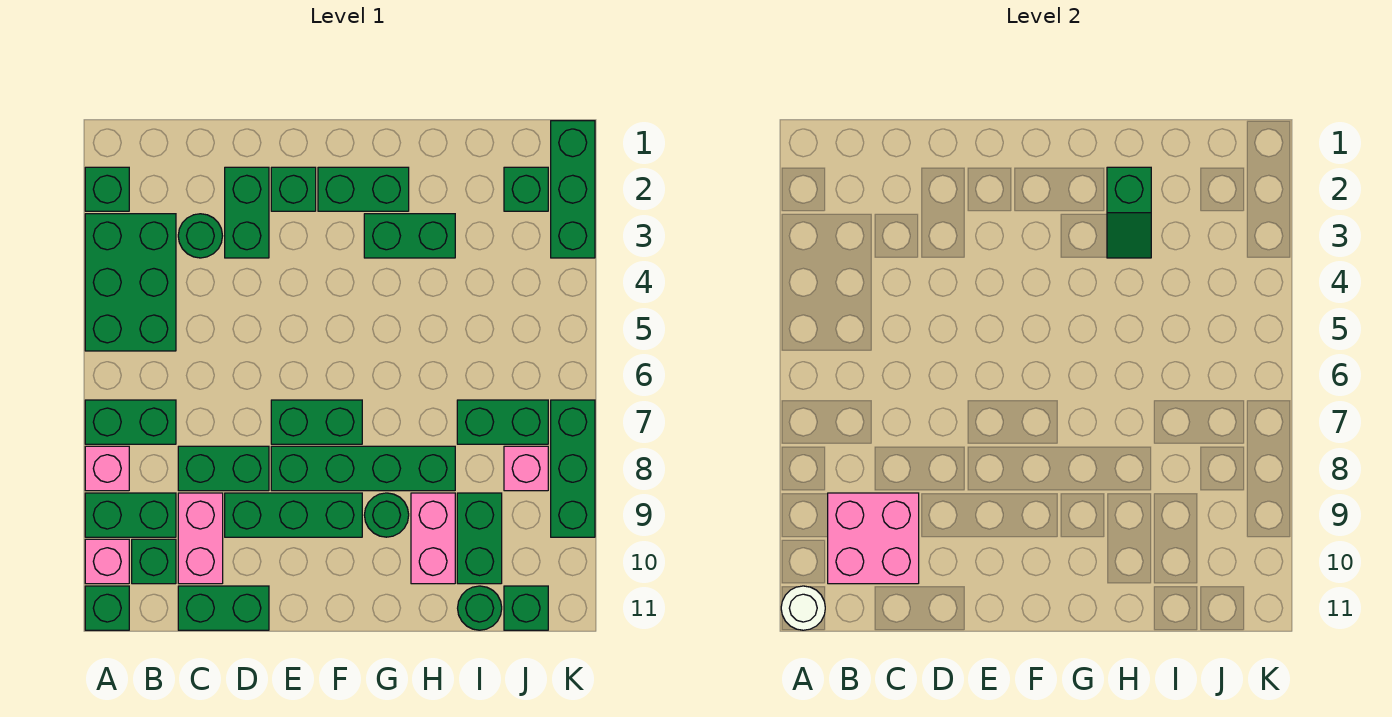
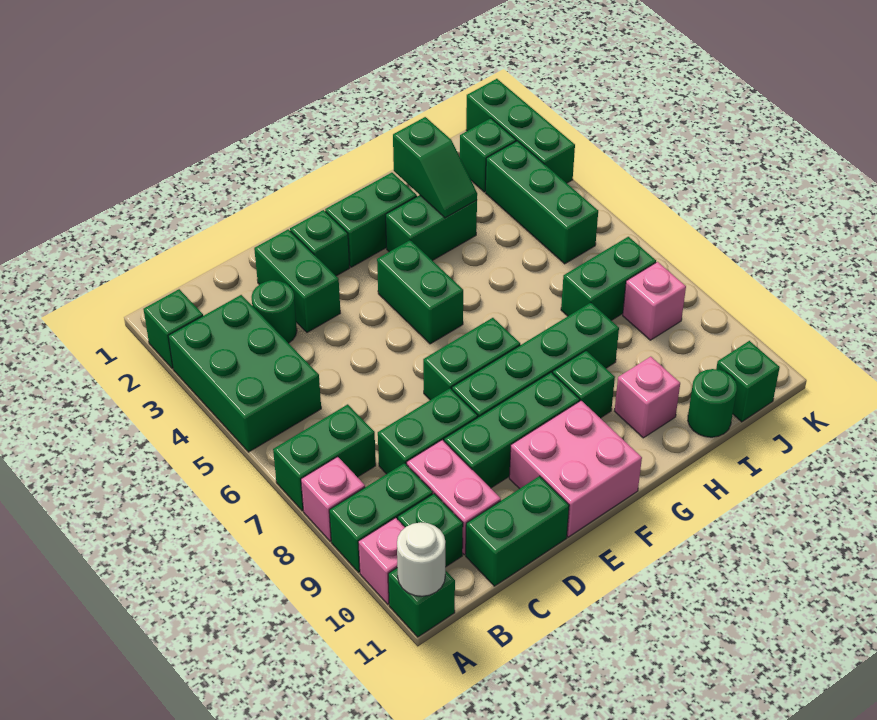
pink 2x2 brick [828,493,919,584] -> pink 2x2 brick moved to [509,401,642,537]
green 1x1 round brick [364,493,409,537] -> green 1x1 brick [553,351,615,418]
pink 1x2 brick [411,493,455,584] -> pink 1x1 brick [615,357,680,438]
green 1x2 brick [457,493,502,584] -> green 1x2 brick moved to [377,240,463,344]
green 1x3 brick [551,400,595,537] -> green 1x3 brick moved to [486,141,598,264]

